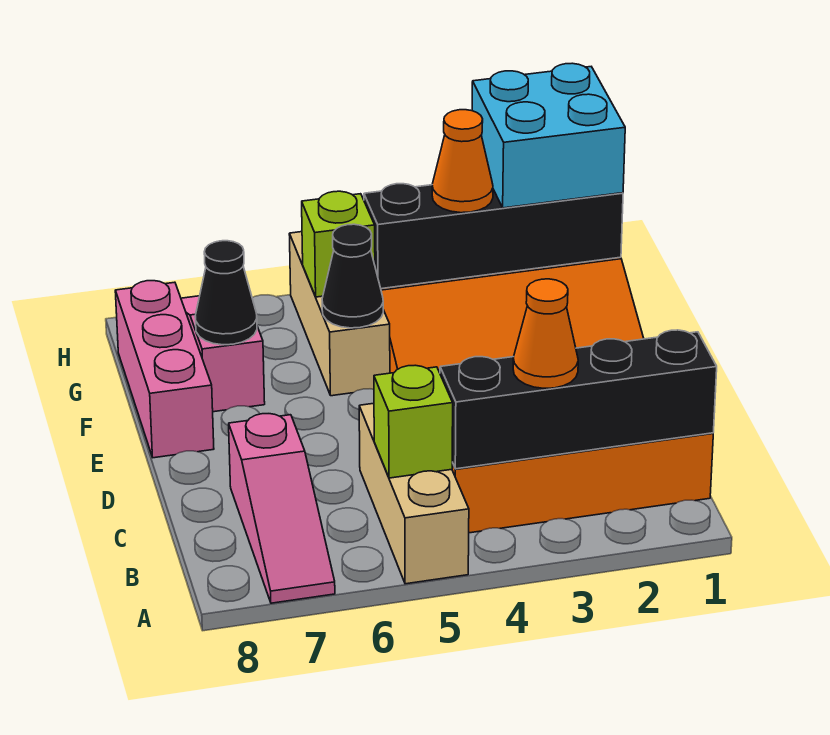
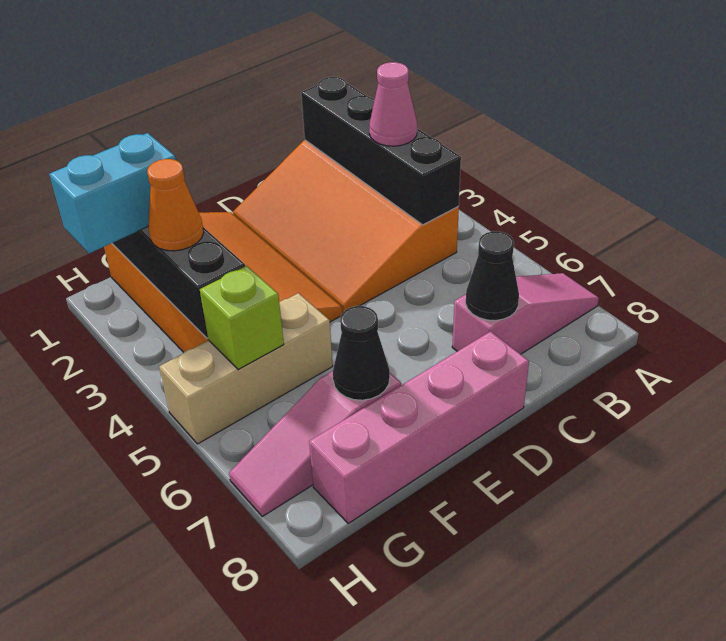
tan 1x3 brick [359,403,469,584] -> none
orange 1x1 cone [513,279,578,388] -> pink 1x1 cone [369,62,417,146]
lime 1x1 brick [374,365,453,478] -> none
pink 1x3 brick [115,281,214,458] -> pink 1x4 brick [309,331,529,523]
black 1x1 cone [322,224,383,328] -> black 1x1 cone moved to [466,231,519,321]
cyan 2x2 brick [472,63,625,208] -> cyan 1x2 brick [49,133,176,253]

